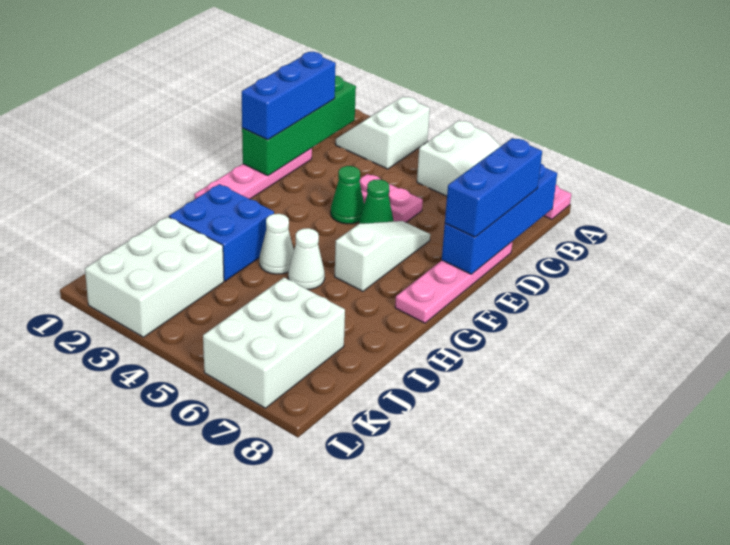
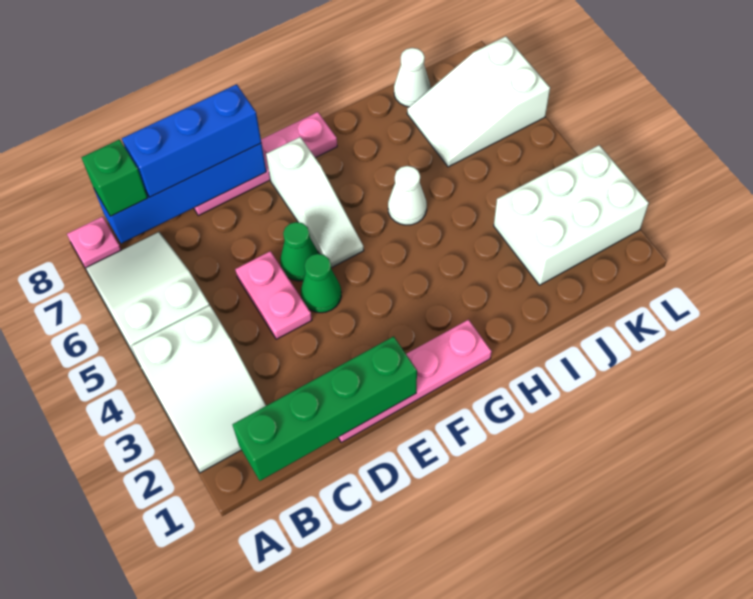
white 2x2 slope [336,97,430,169] -> white 2x3 slope [132,305,266,473]
none -> green 1x1 brick [81,139,147,216]
blue 1x3 brick [242,52,336,140] -> none
white 1x3 slope [335,221,430,291] -> white 1x3 slope turned to [266,137,364,268]
blue 2x2 brick [169,184,274,281] -> none
white 1x1 cone [259,214,294,274] -> white 1x1 cone moved to [394,48,431,107]
white 2x3 brick [203,278,345,408] -> white 2x3 slope [407,36,550,167]

